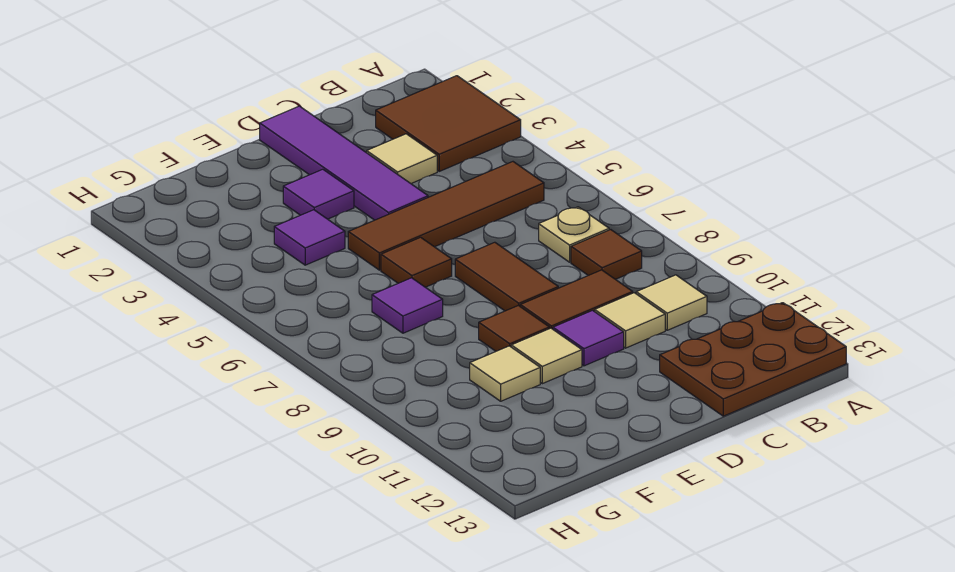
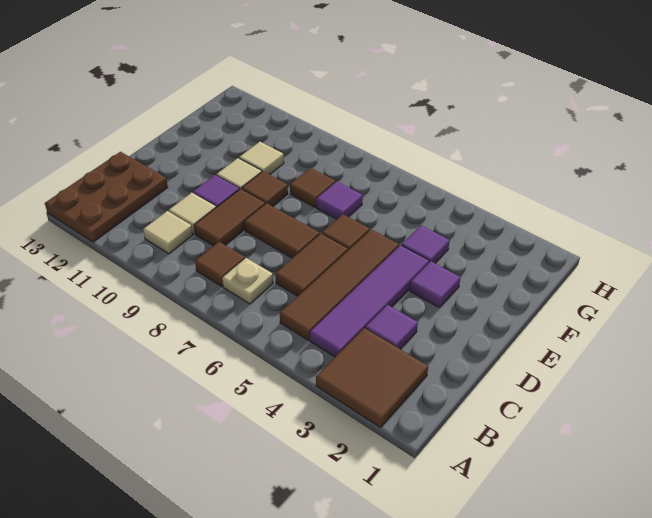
tan 1x1 tile [367,134,437,183] -> purple 1x1 tile [365,305,418,349]
none -> brown 1x2 tile [275,234,348,296]
purple 1x4 tile [260,106,428,220] -> purple 1x4 tile turned to [310,245,429,357]
none -> brown 1x1 tile [290,168,335,207]

